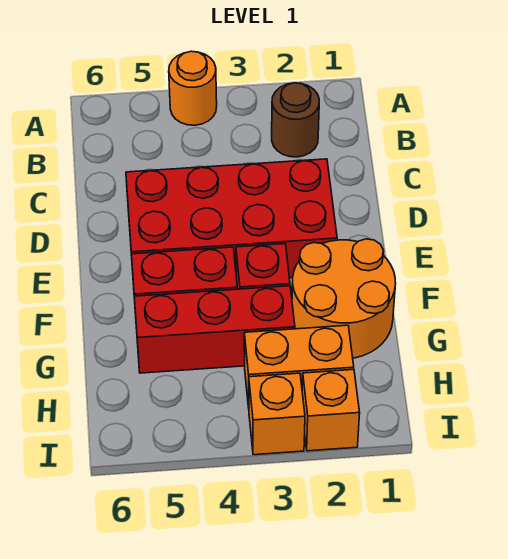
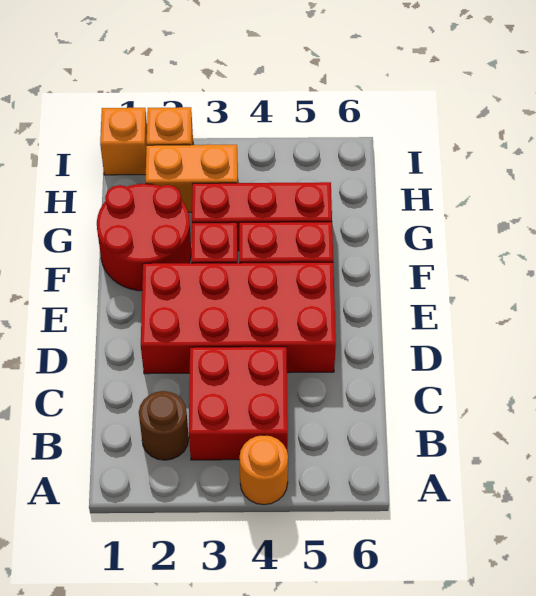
none -> red 2x2 brick [189,347,288,460]
orange 2x2 round brick [292,239,396,358] -> red 2x2 round brick [97,184,191,291]
orange 1x1 brick [249,373,305,455] -> orange 1x1 brick moved to [100,108,147,175]

